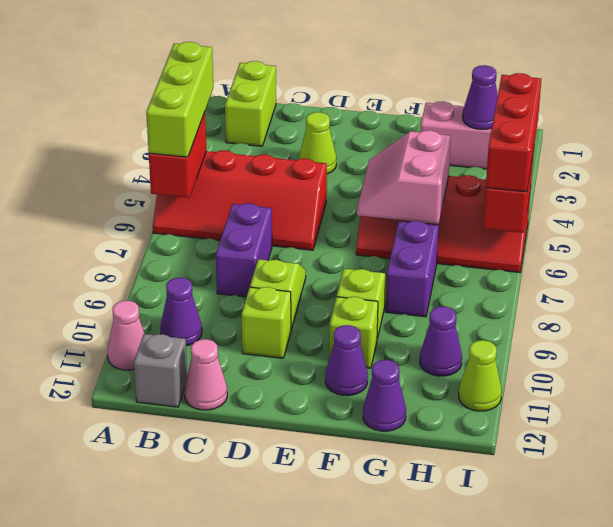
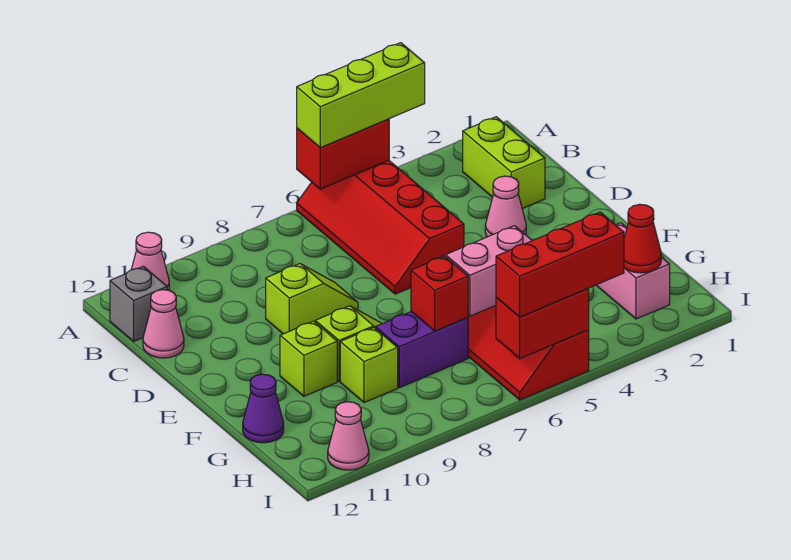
lime 1x2 brick [225,61,276,146] -> lime 1x2 brick turned to [463,117,545,209]
purple 1x1 cone [160,278,202,346] -> none
purple 1x2 brick [216,203,272,297] -> none
lime 1x1 cone [299,112,336,174] -> pink 1x1 cone [485,176,526,237]
lime 1x1 brick [241,287,291,358] -> lime 1x1 brick moved to [340,327,398,403]
purple 1x1 cone [325,325,368,396] -> none
none -> red 1x1 brick [411,256,468,331]
purple 1x1 cone [463,65,498,129] -> red 1x1 cone [624,204,661,273]
purple 1x1 cone [420,306,462,376] -> none
lime 1x1 cone [459,340,502,411] -> pink 1x1 cone [328,402,369,470]

